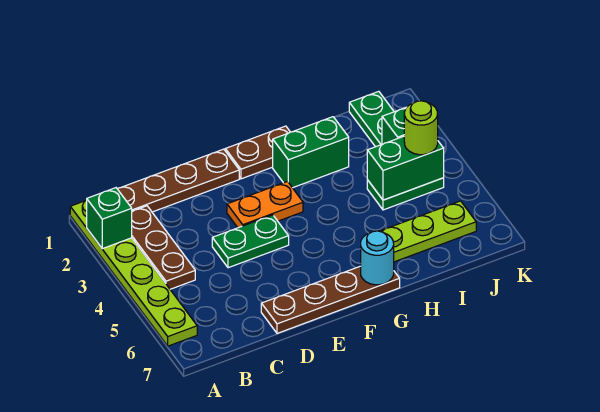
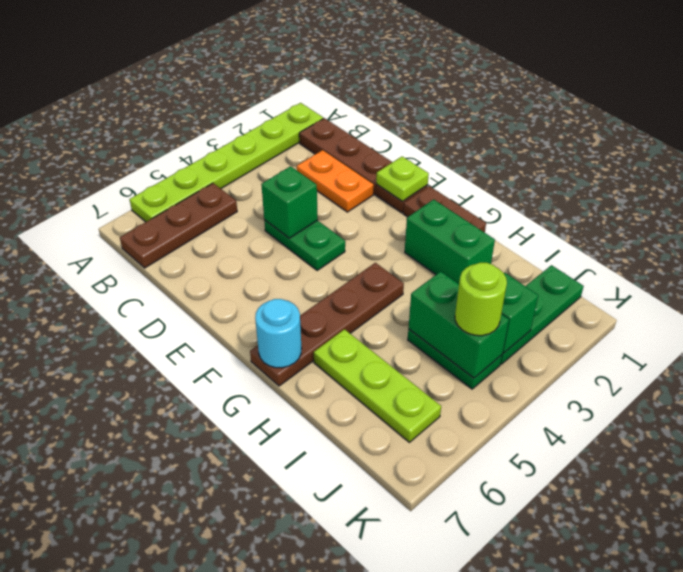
green 1x1 brick [87,188,132,249] -> green 1x1 brick moved to [261,166,318,238]
brown 1x3 plate [132,206,195,289] -> brown 1x3 plate moved to [120,183,237,268]
brown 1x4 plate [261,266,400,333] -> brown 1x4 plate turned to [250,263,404,386]
none -> lime 1x1 plate [376,157,429,202]
orange 1x2 plate [227,182,303,228] -> orange 1x2 plate moved to [297,150,374,212]

